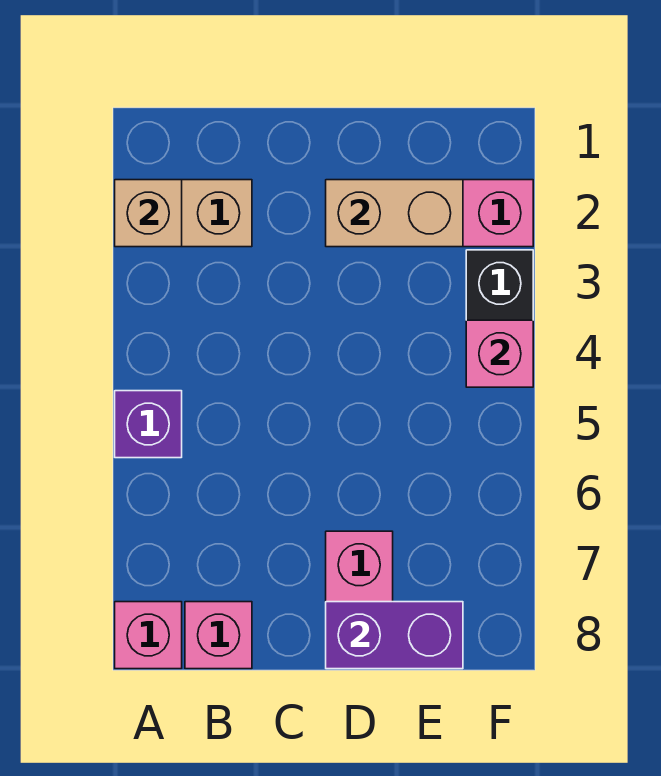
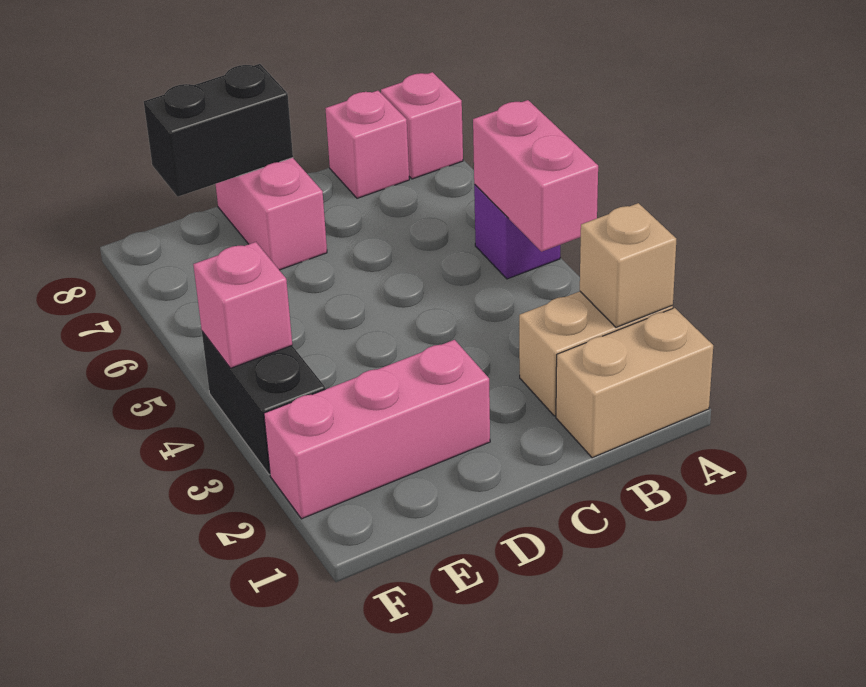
none -> pink 1x2 brick [473,100,598,252]
tan 1x2 brick [326,180,463,247] -> tan 1x2 brick moved to [556,308,713,458]
purple 1x2 brick [326,602,463,669] -> black 1x2 brick [144,64,293,197]

